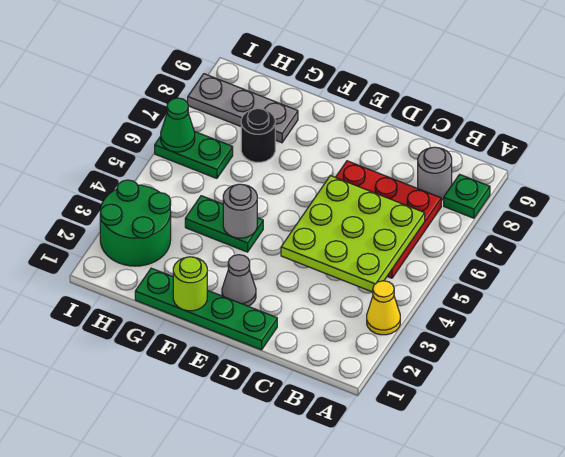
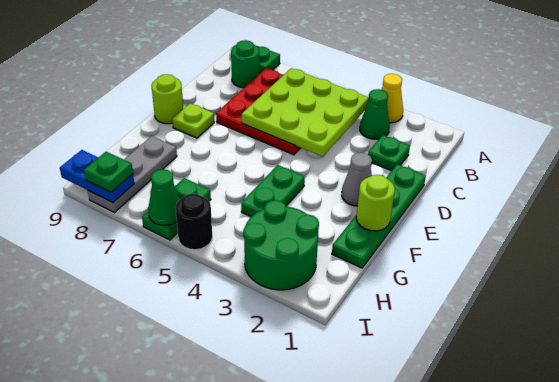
none -> green 1x1 cone [360,89,390,139]
grey 1x1 round brick [418,147,452,200] -> green 1x1 round brick [231,40,259,88]
none -> green 1x1 plate [368,135,410,171]
none -> lime 1x1 plate [172,103,214,138]
none -> lime 1x1 round brick [151,74,183,124]
grey 1x1 round brick [223,184,257,238] -> none
black 1x1 round brick [241,108,275,162] -> black 1x1 round brick moved to [175,194,212,250]
none -> blue 1x2 plate [60,150,134,203]
none -> green 1x1 plate [84,152,133,192]

